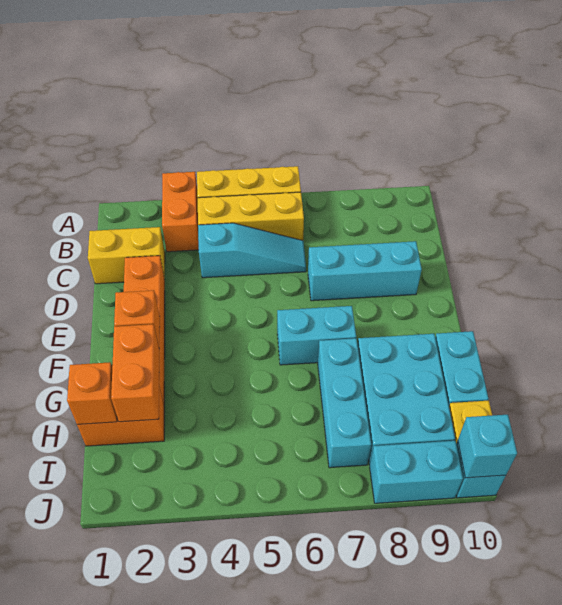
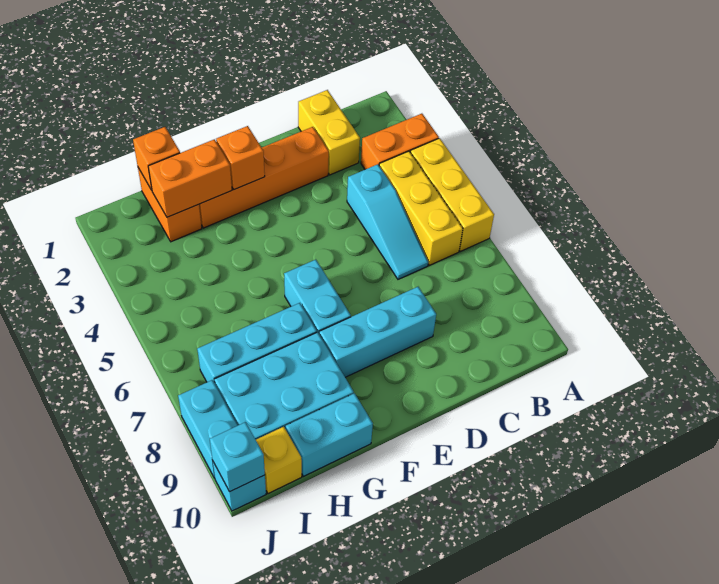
cyan 1x3 brick [308,241,422,301] -> cyan 1x3 brick turned to [319,287,436,377]

